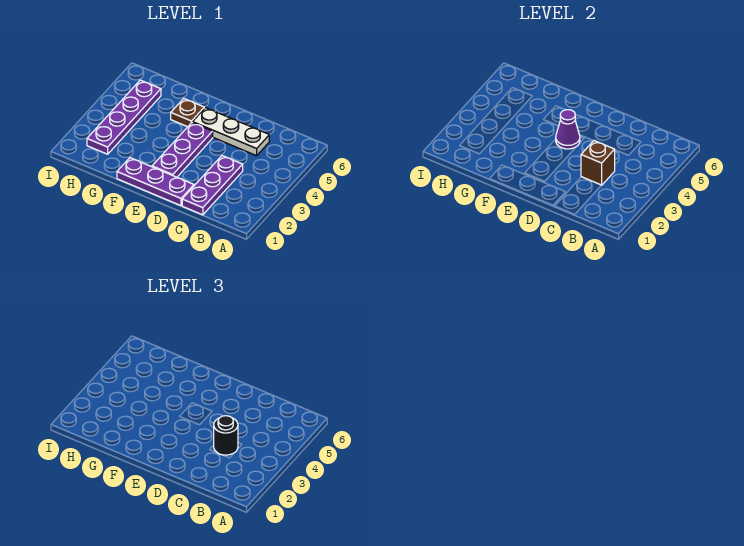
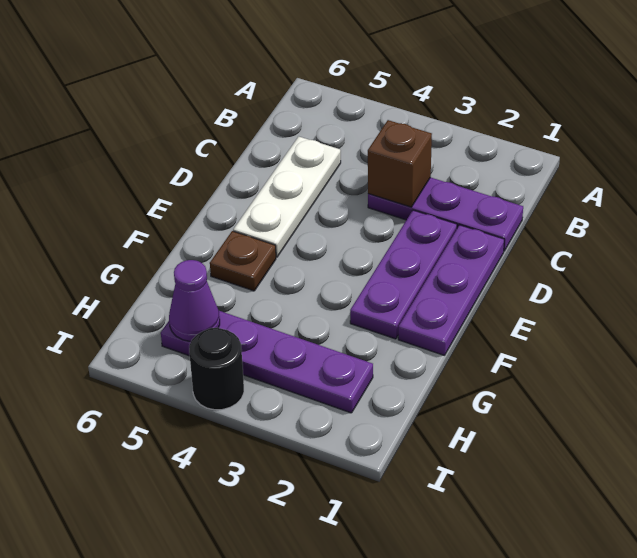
black 1x1 round brick [214,416,238,455] -> black 1x1 round brick moved to [189,328,244,410]
purple 1x3 plate [152,122,213,177] -> purple 1x3 plate turned to [350,210,457,339]
purple 1x1 cone [556,110,580,149] -> purple 1x1 cone moved to [169,260,220,342]

